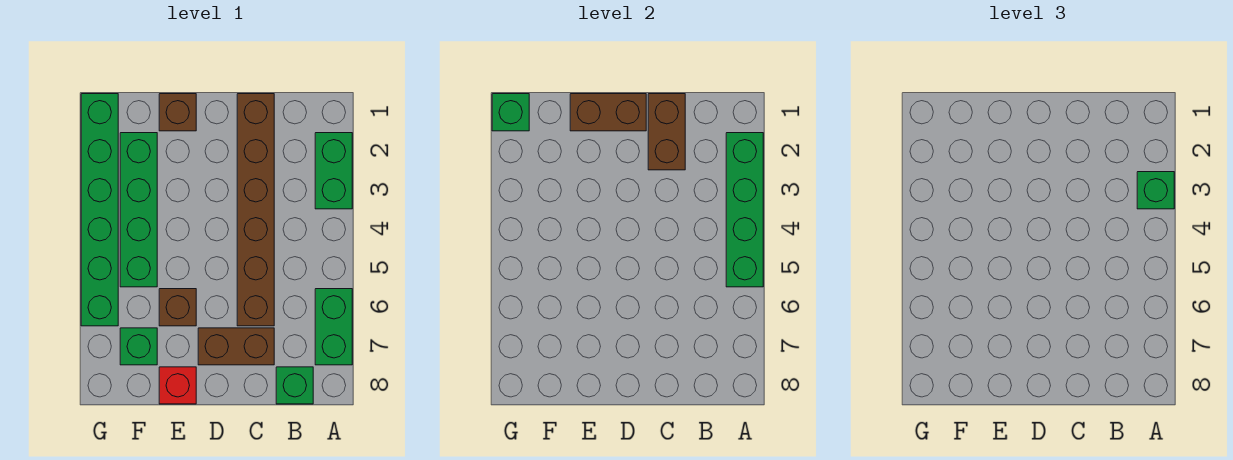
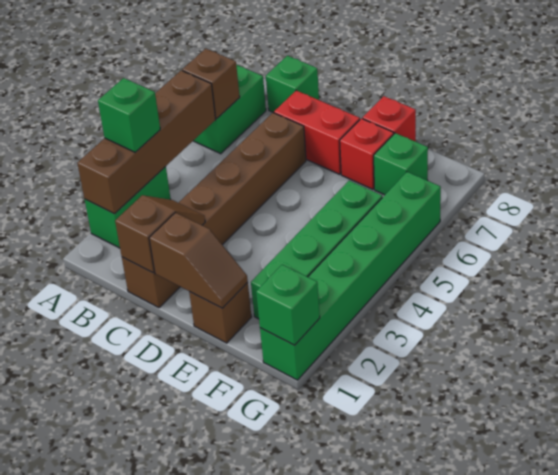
green 1x4 brick [726,133,763,287] -> brown 1x4 brick [77,70,216,214]
brown 1x2 brick [648,94,685,170] -> brown 1x2 slope [115,195,205,273]
brown 1x2 brick [198,328,274,365] -> red 1x2 brick [274,90,360,174]
brown 1x2 brick [570,94,646,131] -> brown 1x2 slope [149,213,248,308]
brown 1x1 brick [159,289,196,326] -> brown 1x1 brick moved to [182,49,240,119]
none -> red 1x1 brick [340,119,394,189]

